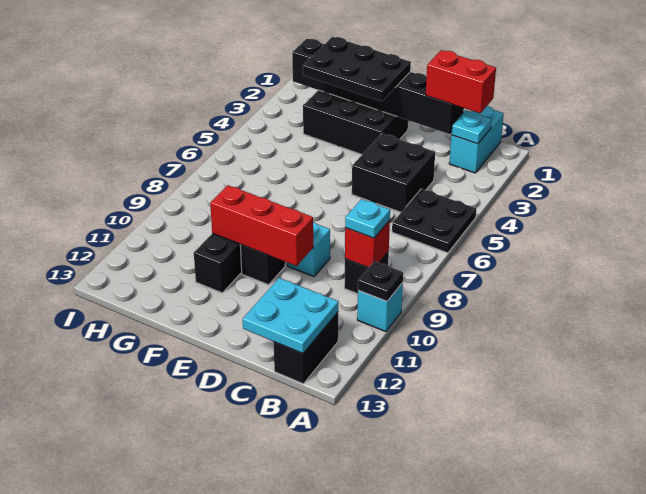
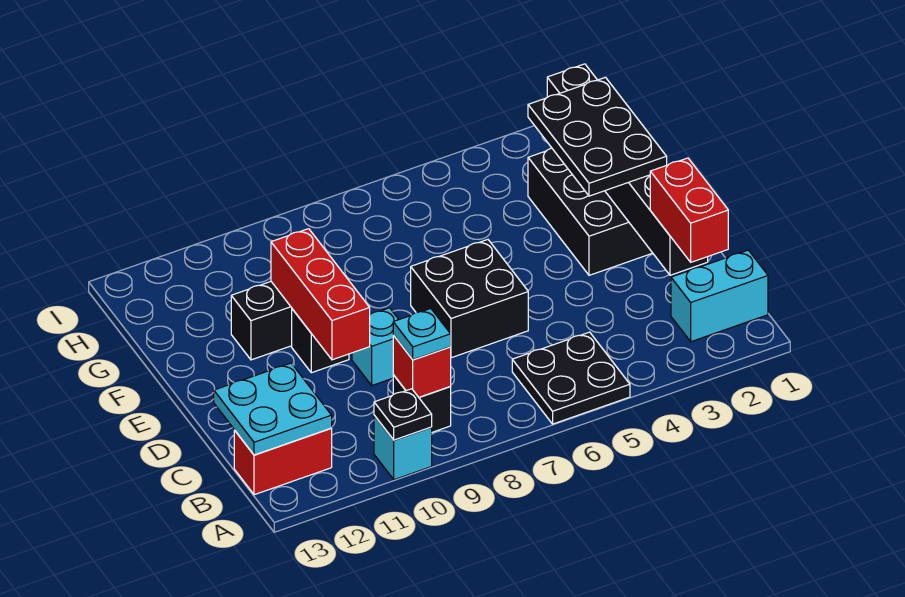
cyan 1x1 plate [451,110,492,144] -> none
black 1x2 brick [274,312,338,384] -> red 1x2 brick [234,429,332,495]
black 2x2 brick [352,134,435,212] -> black 2x2 brick moved to [411,240,528,358]

